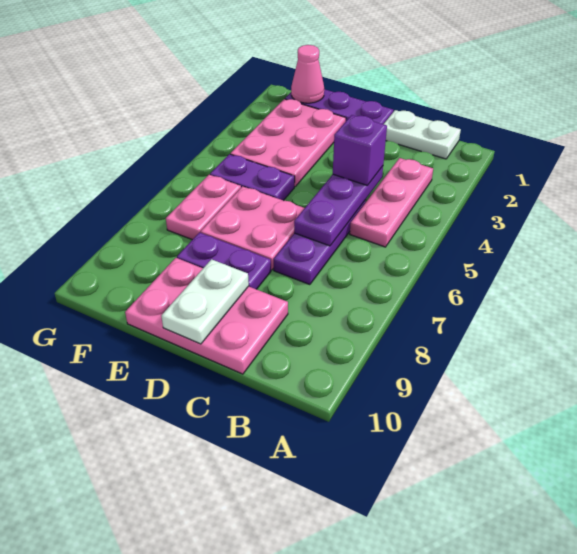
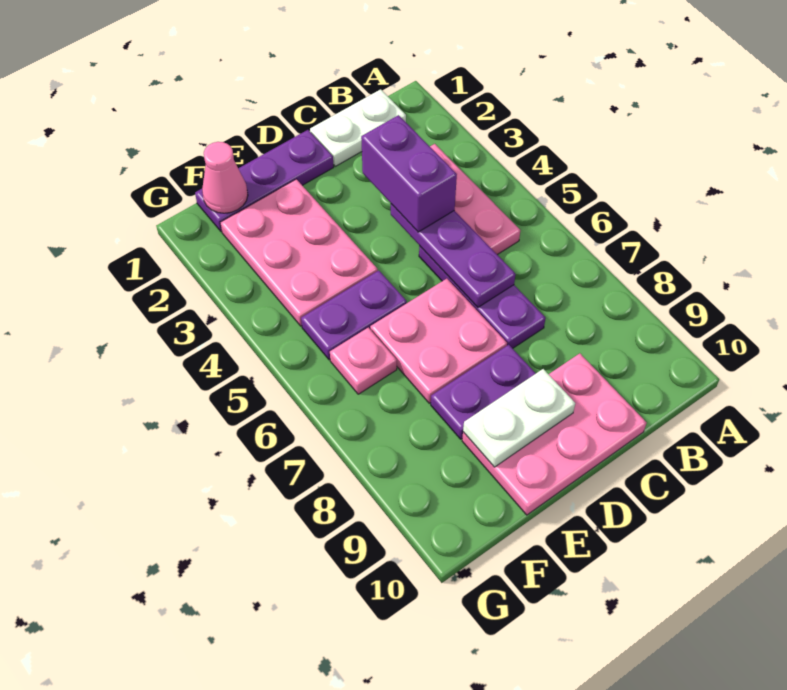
purple 1x1 brick [333,115,387,185] -> purple 1x2 brick [361,115,457,232]
white 1x2 plate [162,259,249,344] -> white 1x2 plate turned to [463,369,575,467]
pink 1x2 plate [166,175,241,240] -> pink 1x1 plate [330,327,397,394]

